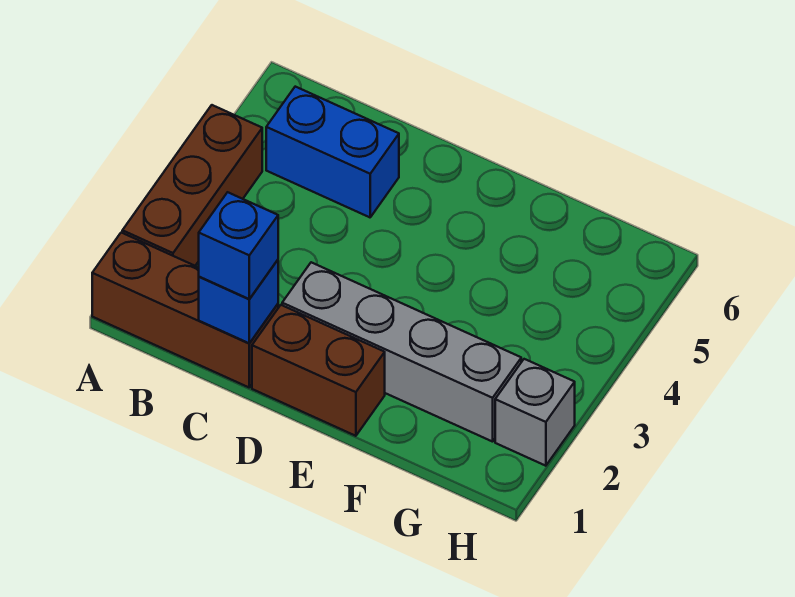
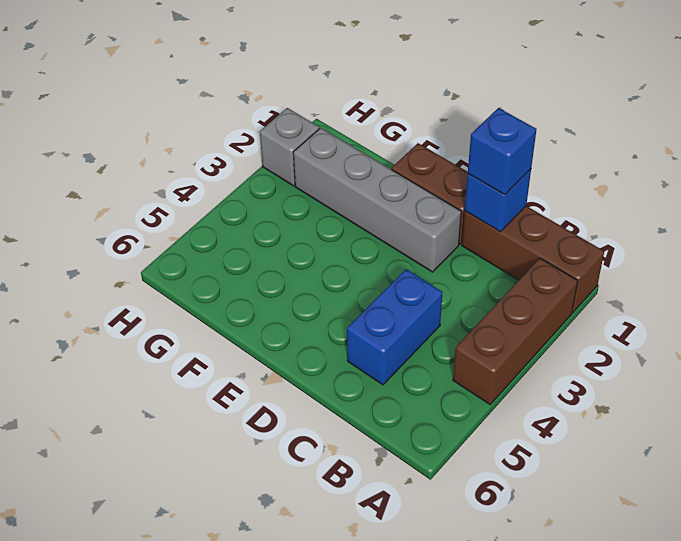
blue 1x2 brick [266,87,399,217] -> blue 1x2 brick turned to [347,269,442,385]

